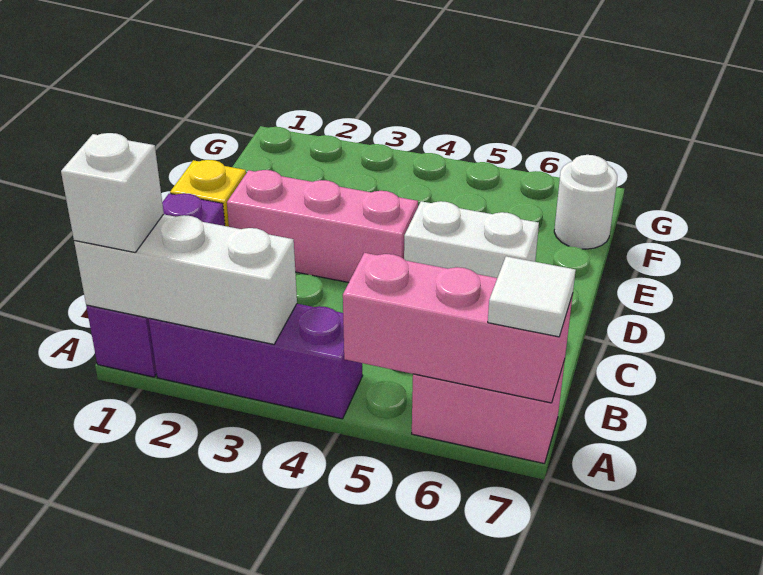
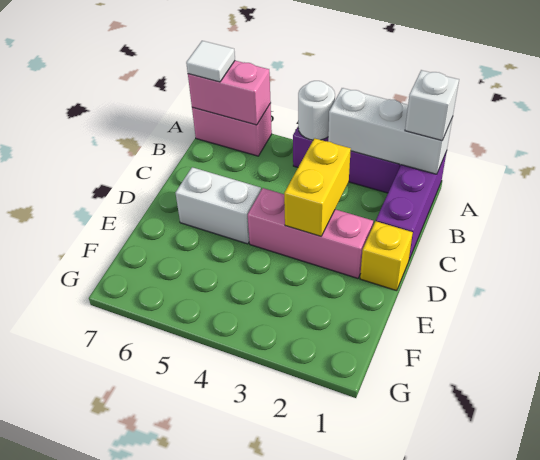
pink 1x3 brick [343,253,573,403] -> pink 1x2 brick [188,61,271,125]
none -> yellow 1x2 brick [284,138,351,236]
white 1x1 round brick [554,155,617,249] -> white 1x1 round brick moved to [298,81,335,140]

